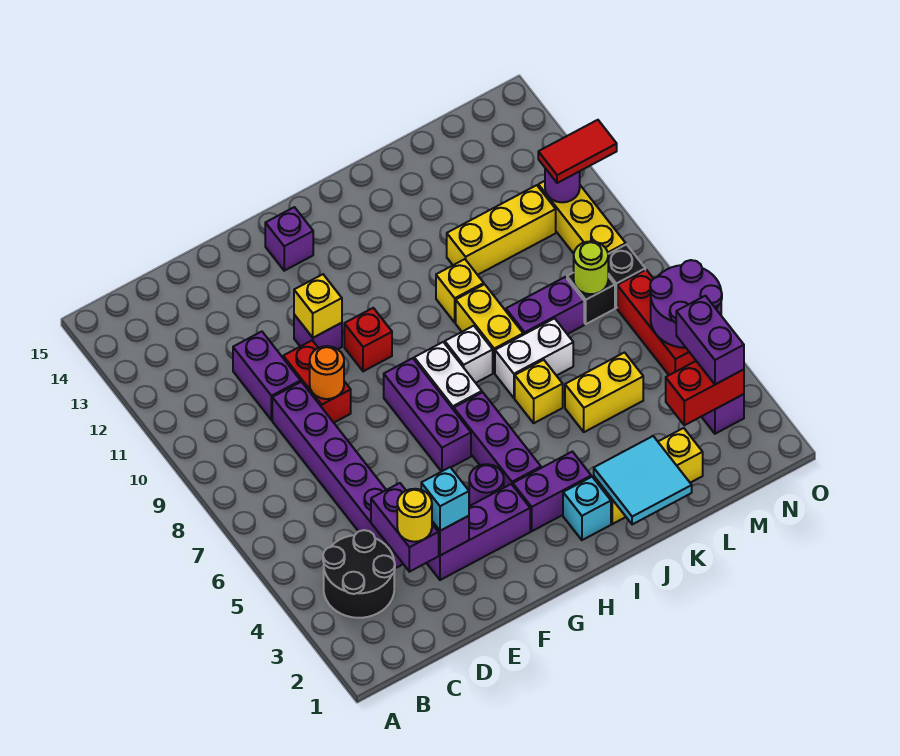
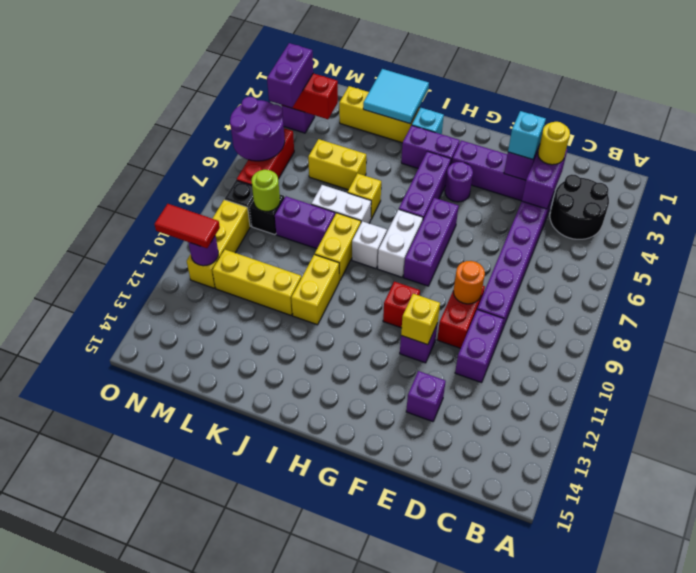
purple 1x1 brick [265,207,313,271] -> purple 1x1 brick moved to [406,371,446,422]
yellow 1x1 brick [436,259,484,322] -> yellow 1x2 brick [291,254,339,325]

